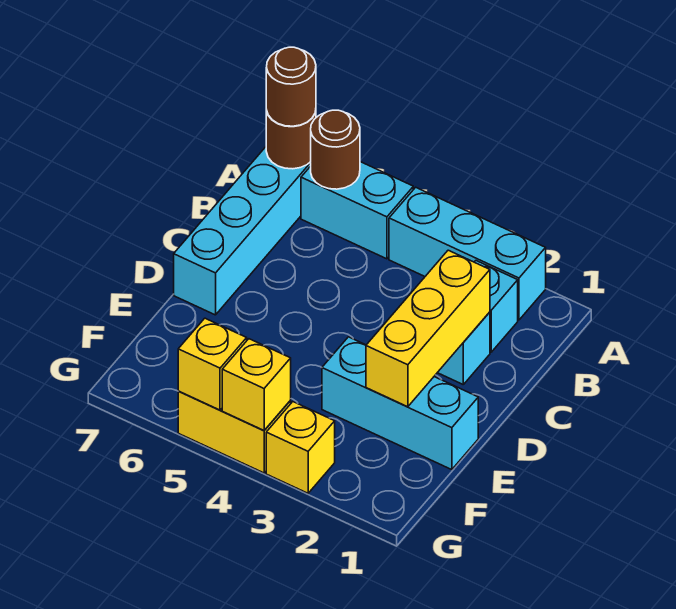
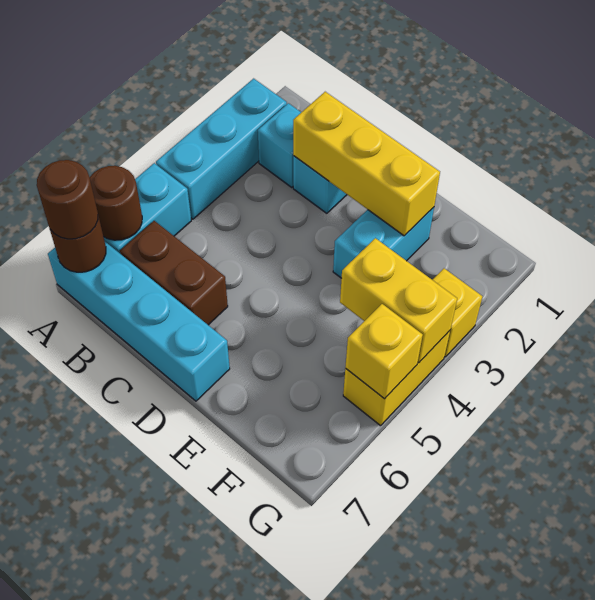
none -> brown 1x2 brick [120,221,228,325]
cyan 1x3 brick [322,337,478,470] -> cyan 1x2 brick [333,207,434,278]
yellow 1x1 brick [222,339,291,431] -> yellow 1x2 brick [340,238,457,363]

